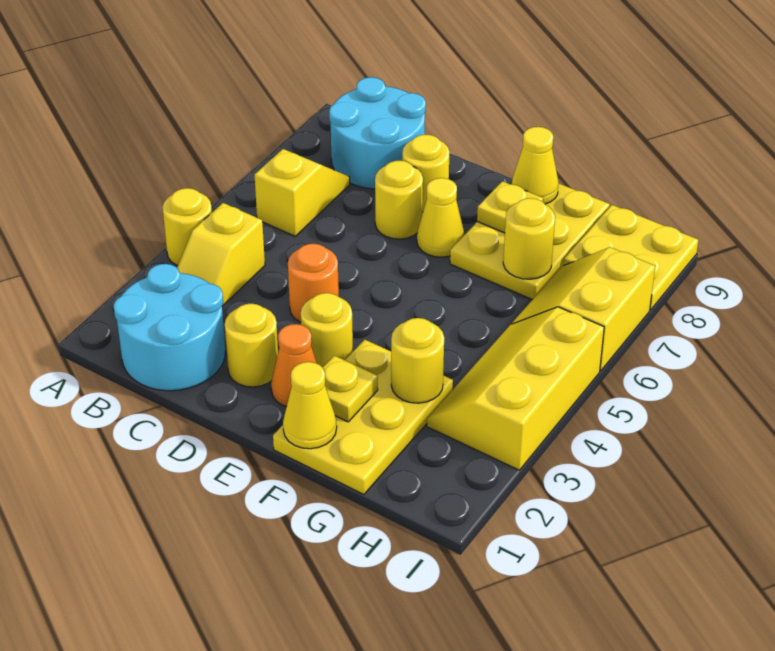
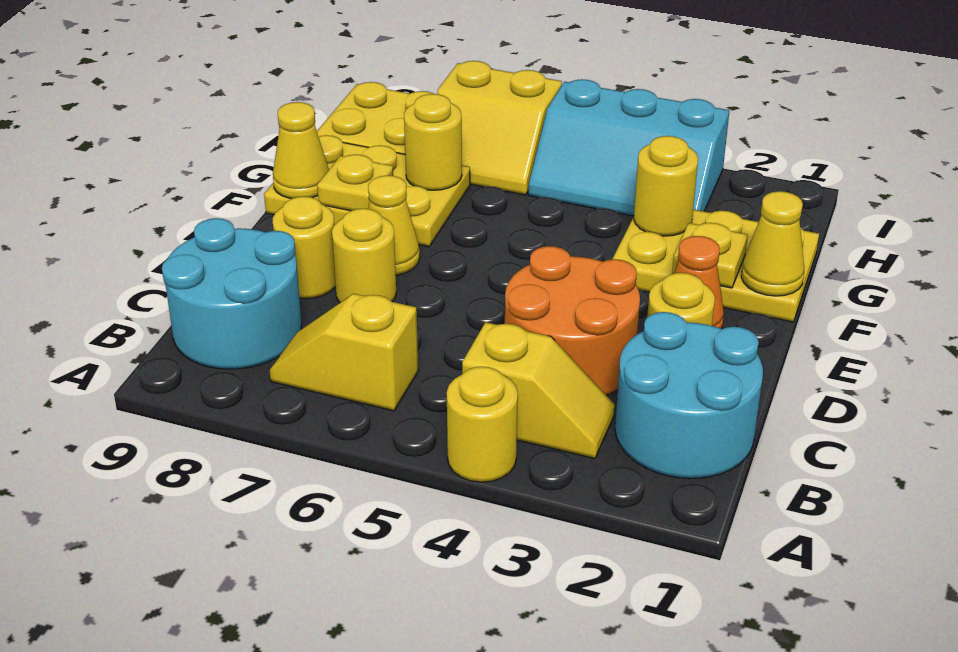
orange 1x1 round brick [288,244,339,322] -> orange 2x2 round brick [505,246,640,395]
yellow 1x1 round brick [301,293,353,367] -> none
yellow 2x3 slope [427,307,604,470] -> cyan 2x3 slope [528,79,729,216]

